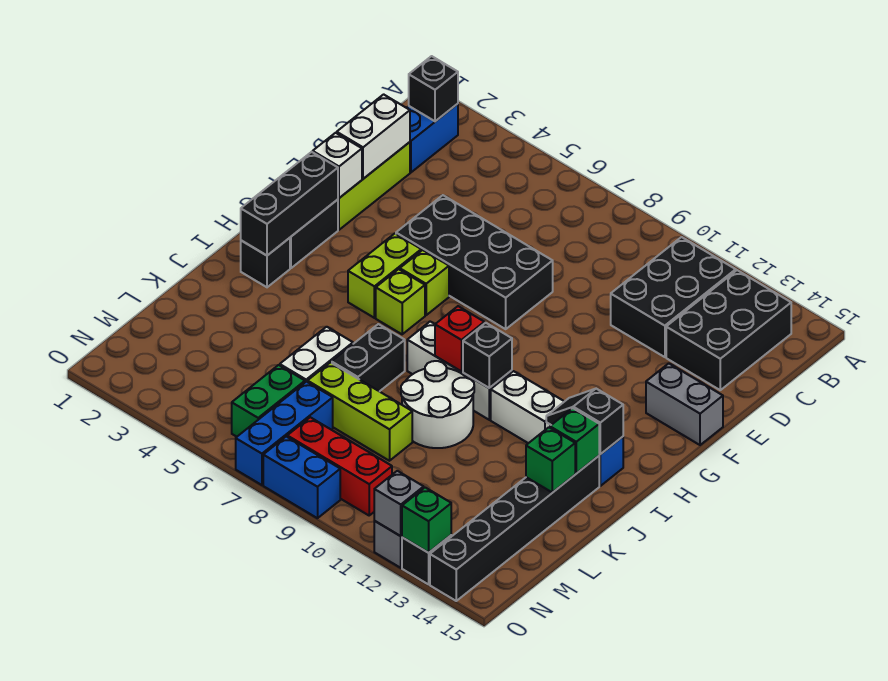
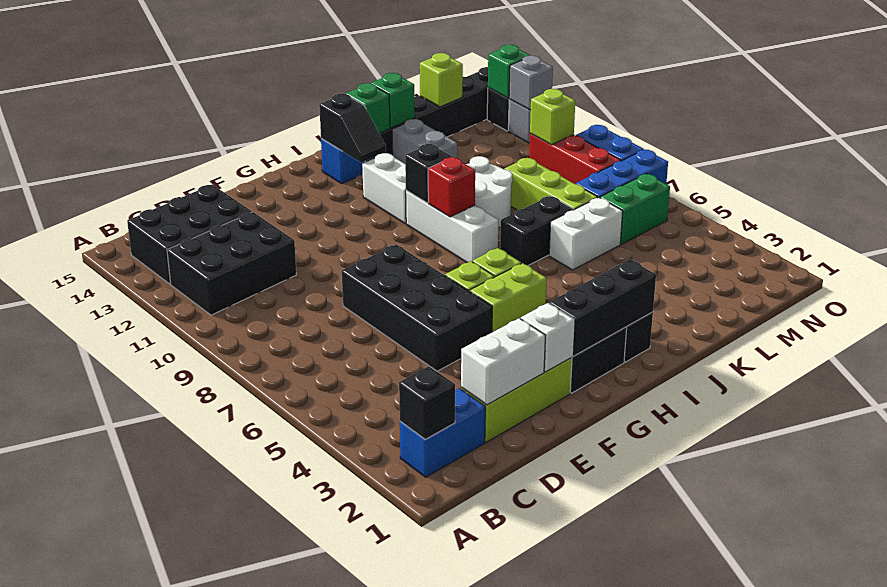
grey 1x2 brick [646,363,723,445] -> grey 1x2 brick moved to [392,119,457,164]
none -> lime 1x1 brick [420,53,463,107]
none -> lime 1x1 brick [530,89,575,145]

